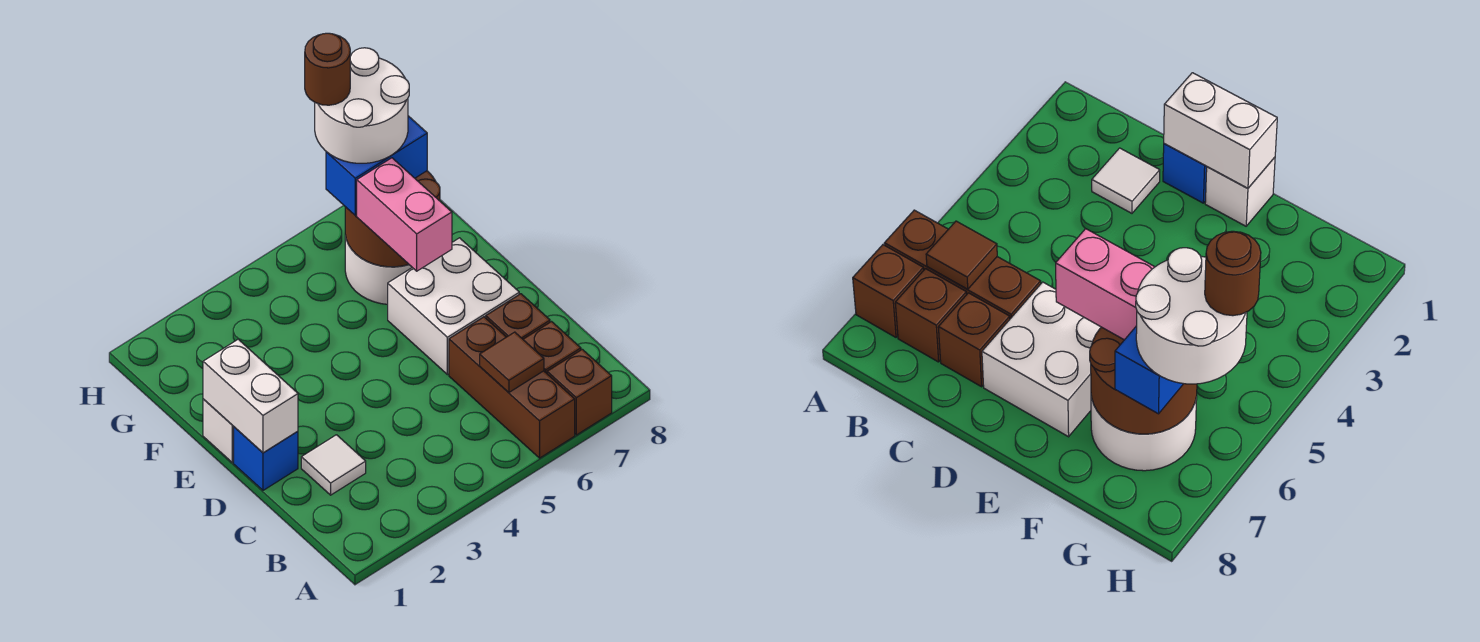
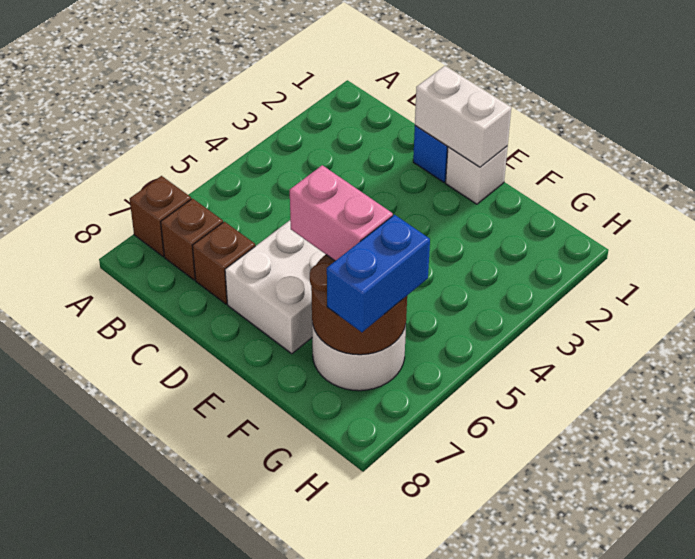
brown 1x3 brick [449,317,575,458] -> none
brown 1x1 tile [480,332,544,392] -> none
white 1x1 tile [301,435,366,495] -> none
white 2x2 round brick [315,48,409,163] -> none
brown 1x1 round brick [305,33,350,105] -> none

